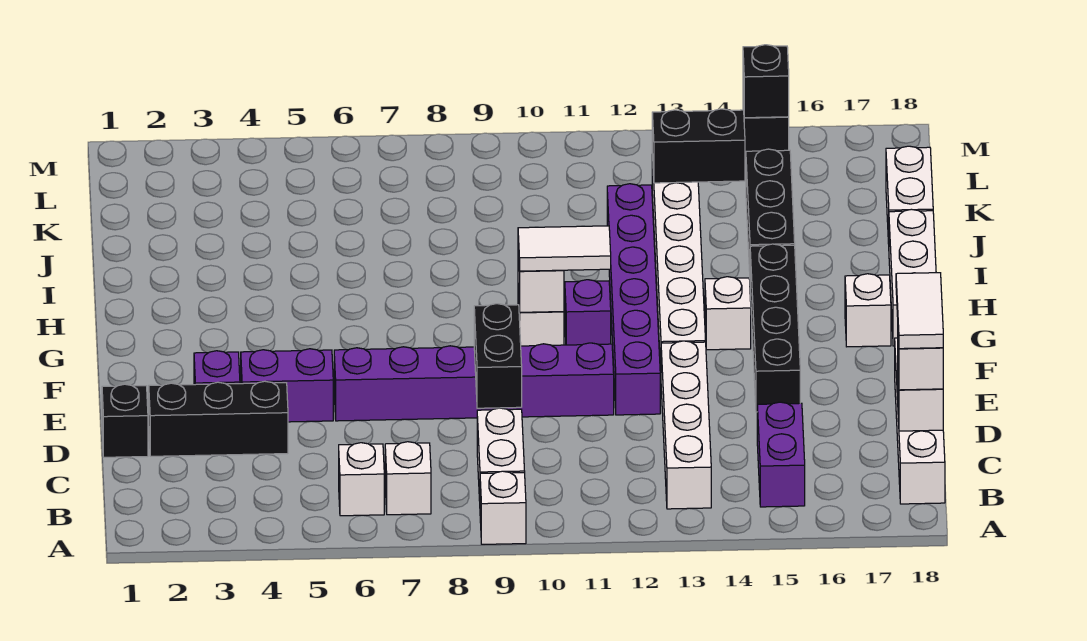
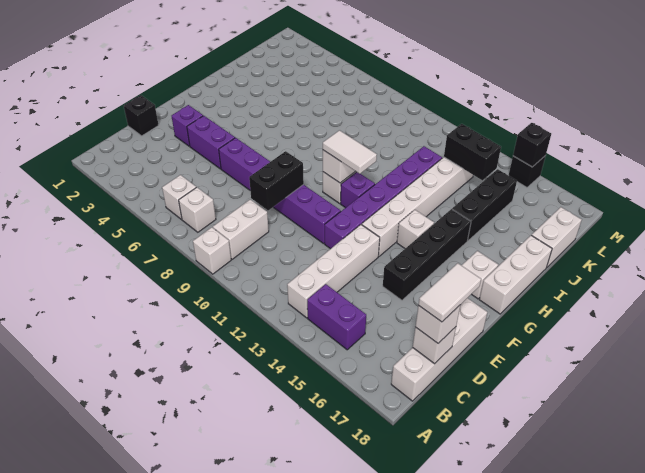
purple 1x2 brick [757,402,805,507] -> purple 1x2 brick turned to [307,284,366,350]
black 1x3 brick [149,381,288,456] -> none

